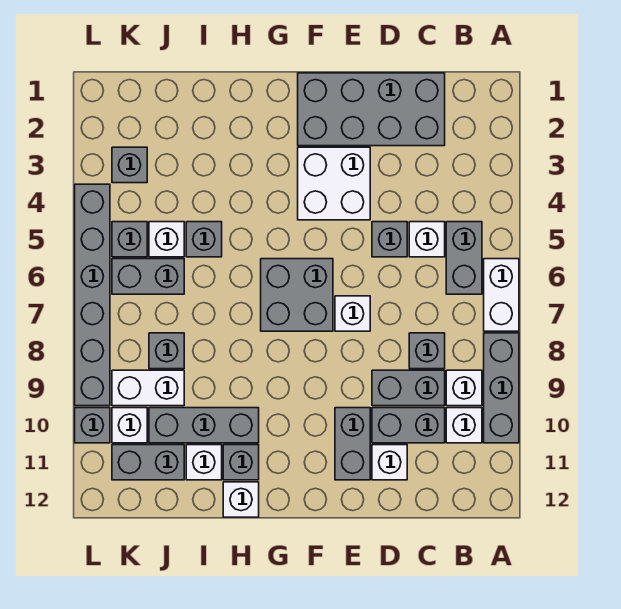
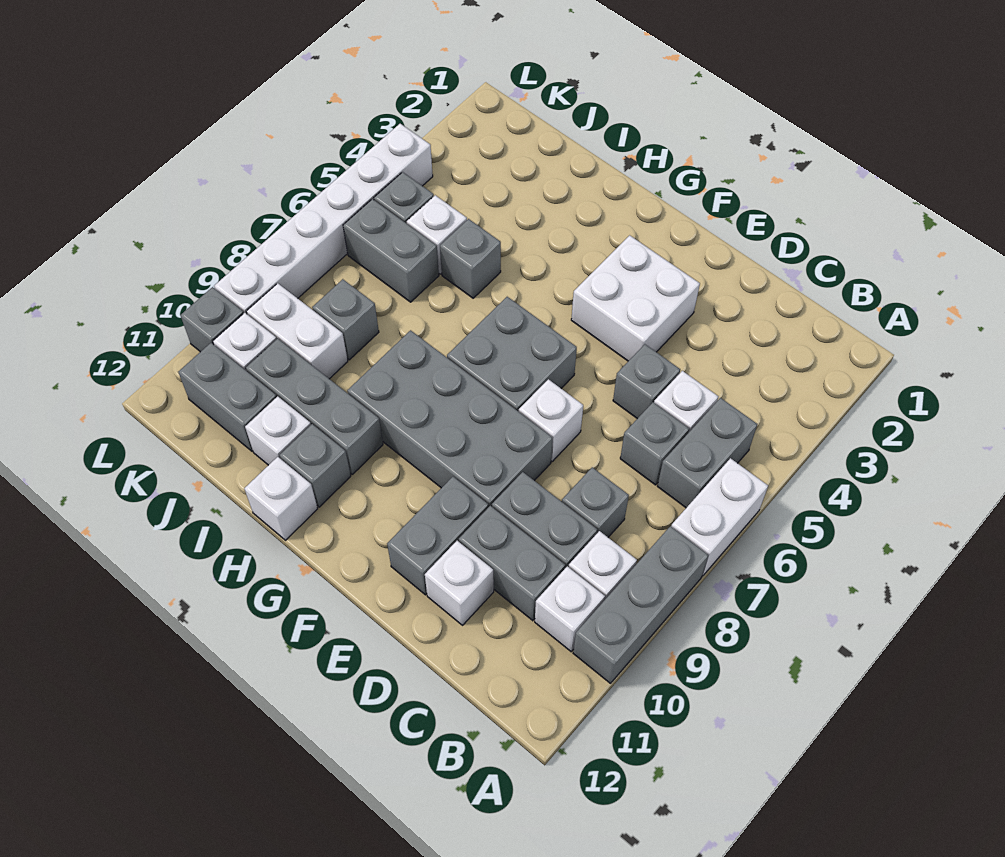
grey 2x4 brick [298,73,445,146] -> grey 2x4 brick moved to [347,330,552,507]
grey 1x1 brick [112,147,147,183] -> grey 1x1 brick moved to [620,402,689,485]
grey 1x6 brick [75,184,110,406] -> white 1x6 brick [214,124,433,314]

